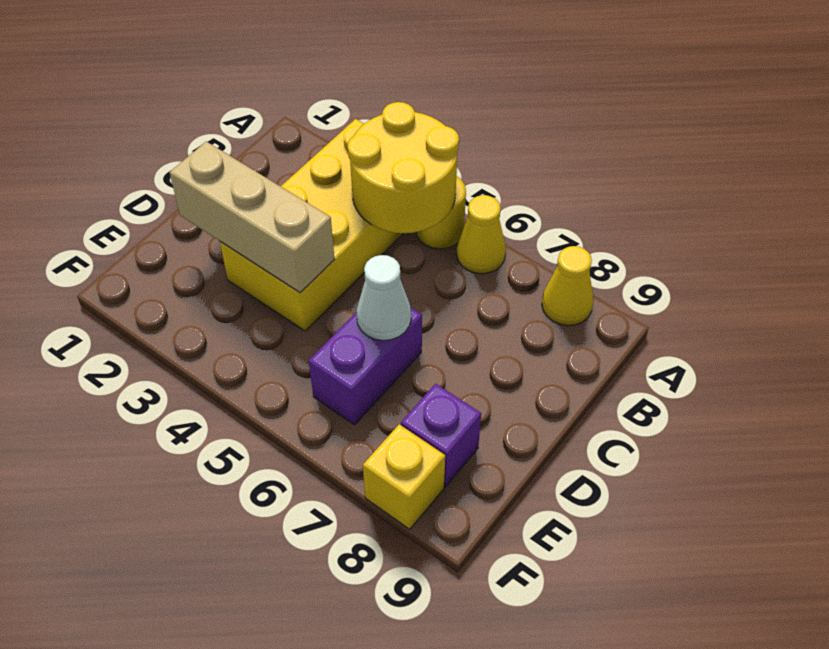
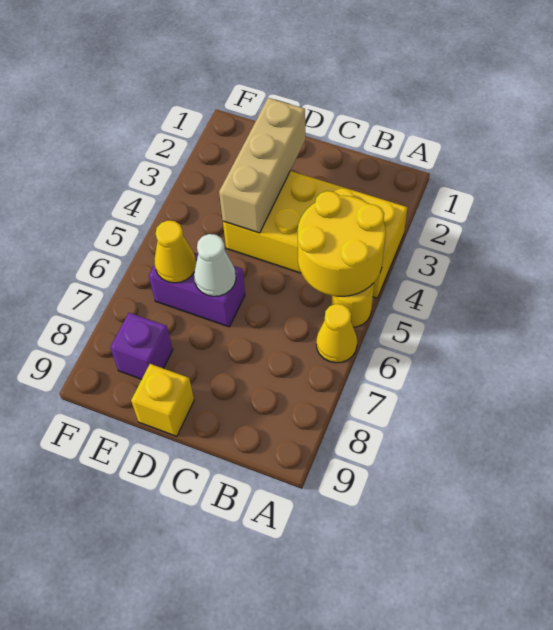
yellow 1x1 cone [542,246,593,326] -> yellow 1x1 cone moved to [154,221,196,283]
yellow 1x1 brick [363,424,445,529] -> yellow 1x1 brick moved to [131,364,194,436]

